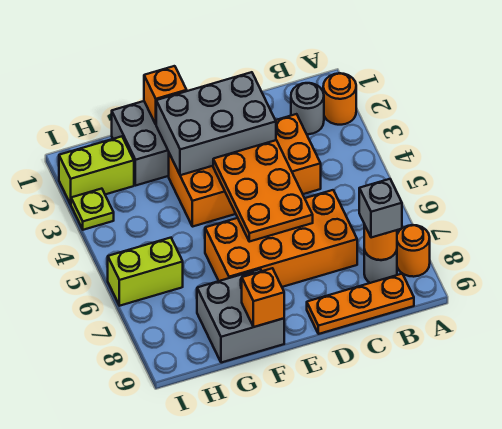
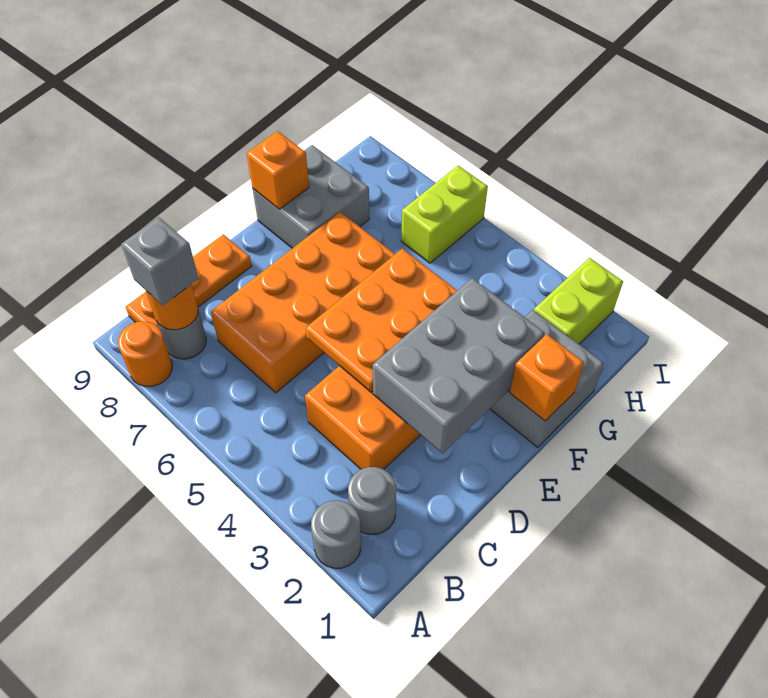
orange 1x1 round brick [323,73,356,125] -> grey 1x1 round brick [311,500,361,568]
orange 2x3 plate [213,140,313,242] -> orange 2x3 plate turned to [306,249,457,393]
lime 1x1 plate [71,189,114,230] -> none

